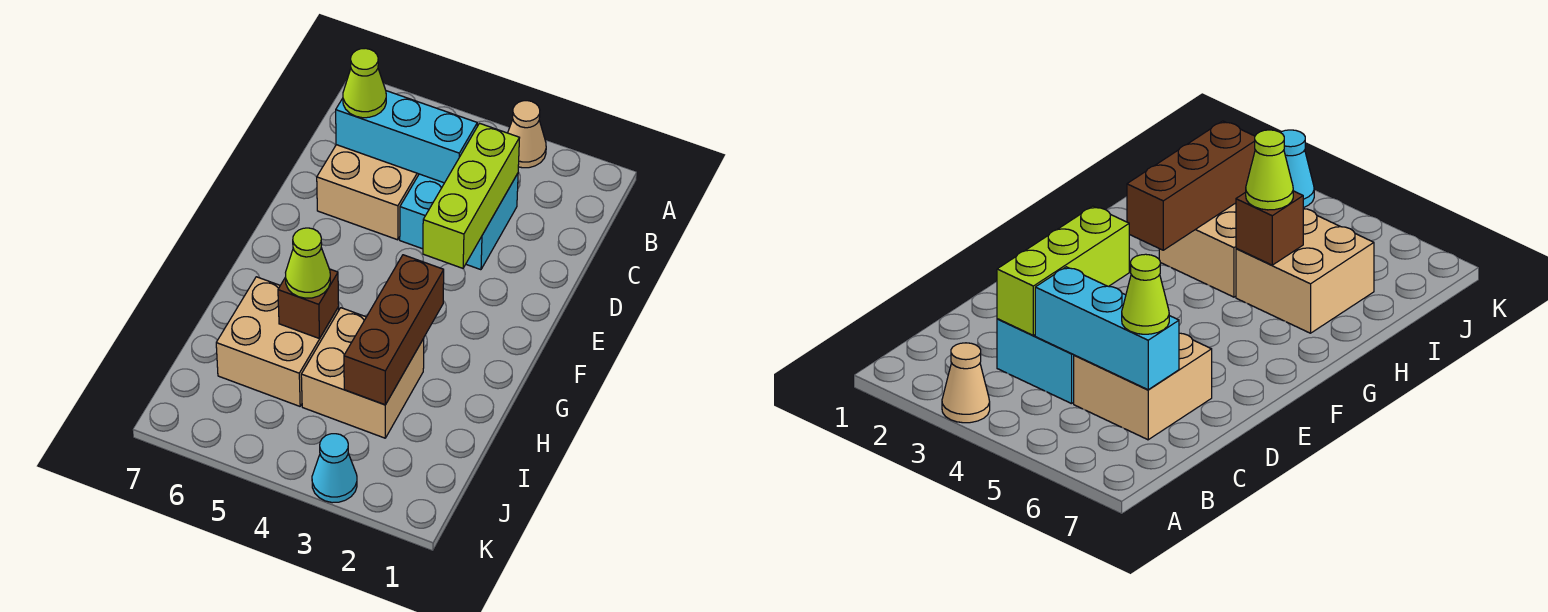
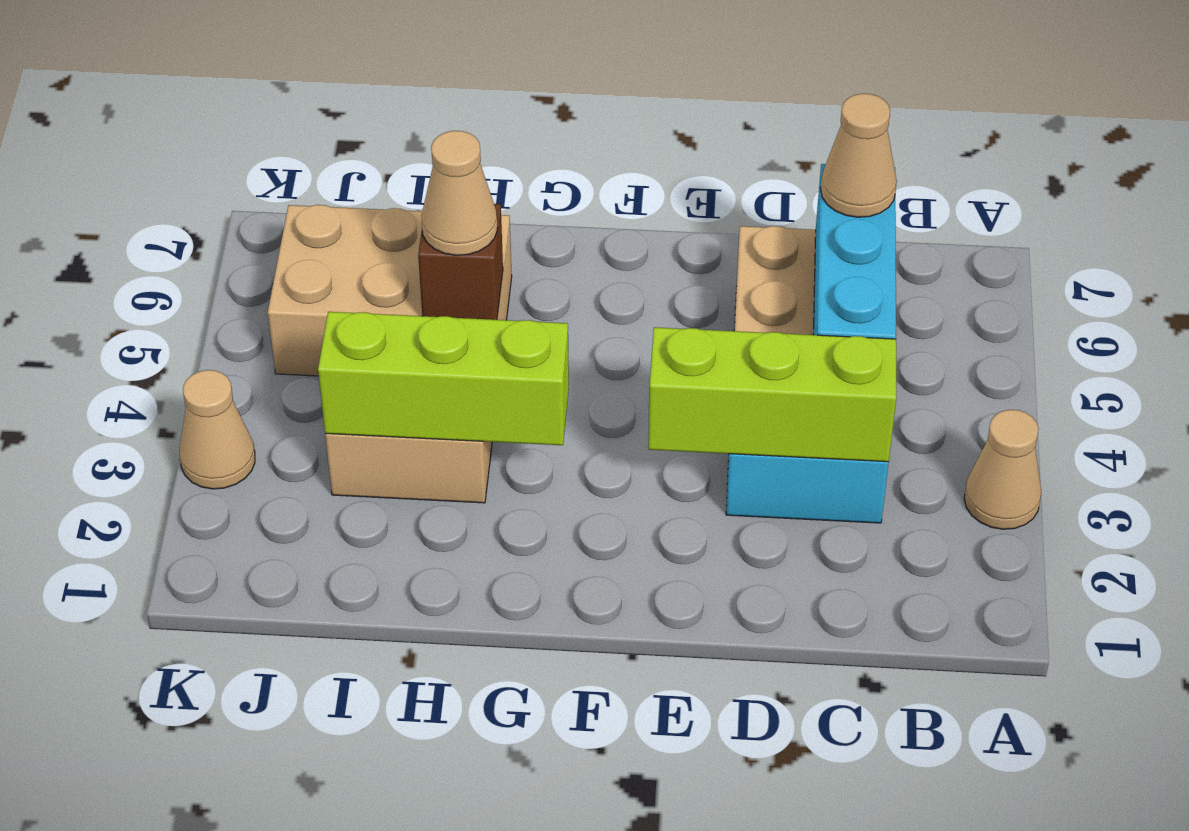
lime 1x1 cone [343,48,386,118] -> tan 1x1 cone [821,94,897,217]
brown 1x3 brick [344,255,444,405] -> lime 1x3 brick [318,312,569,445]
tan 2x2 brick [216,277,339,406] -> tan 2x3 brick [268,205,512,376]
lime 1x1 cone [286,228,330,298] -> tan 1x1 cone [421,131,497,255]
cyan 1x1 cone [312,434,357,503] -> tan 1x1 cone [180,370,255,489]

